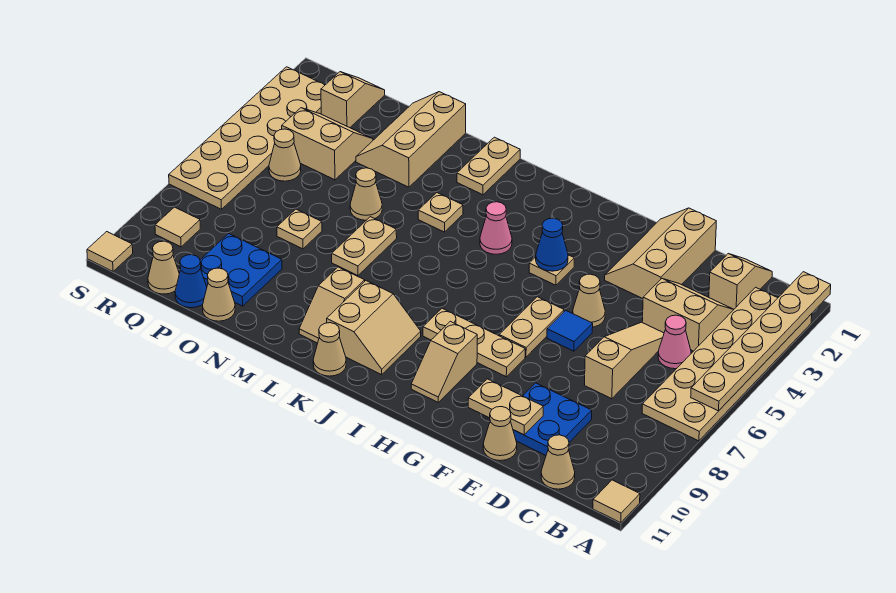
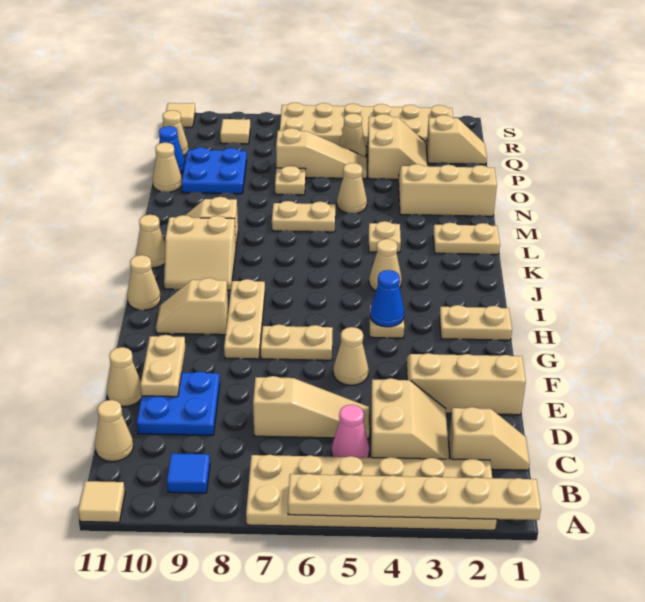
blue 1x1 tile [547,310,593,351] -> blue 1x1 tile moved to [167,453,210,493]
none -> tan 1x2 plate [439,305,512,340]
none -> tan 1x1 cone [127,255,161,310]
pink 1x1 cone [480,202,512,254] -> tan 1x1 cone [369,239,402,291]
none -> tan 1x3 slope [276,128,367,179]

